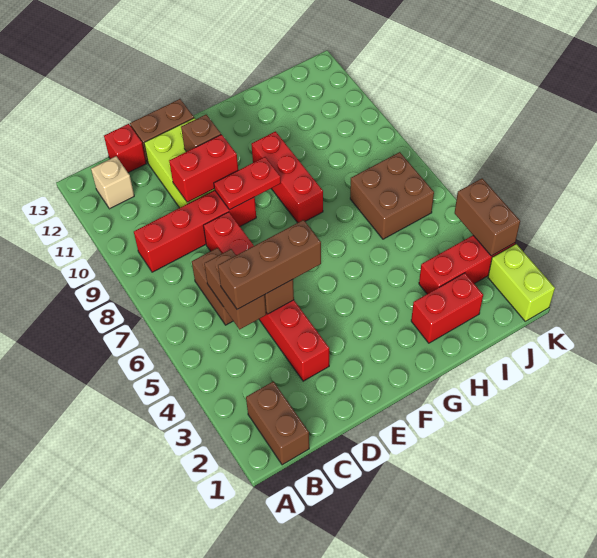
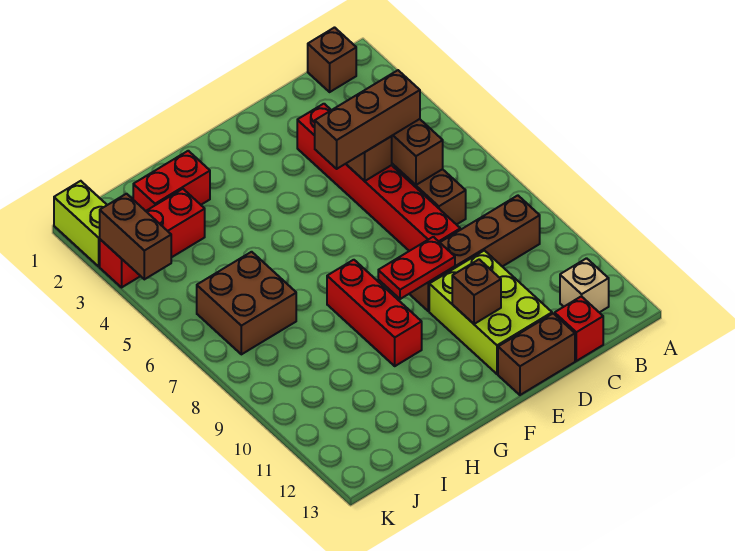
brown 1x2 brick [246,381,309,465] -> brown 1x1 brick [308,28,356,92]
red 1x4 brick [134,190,256,272] -> brown 1x4 brick [410,195,540,311]
red 1x2 brick [169,134,238,202] -> none

